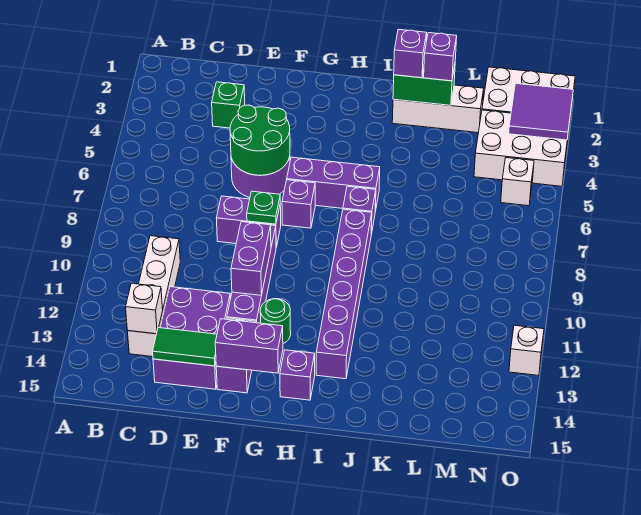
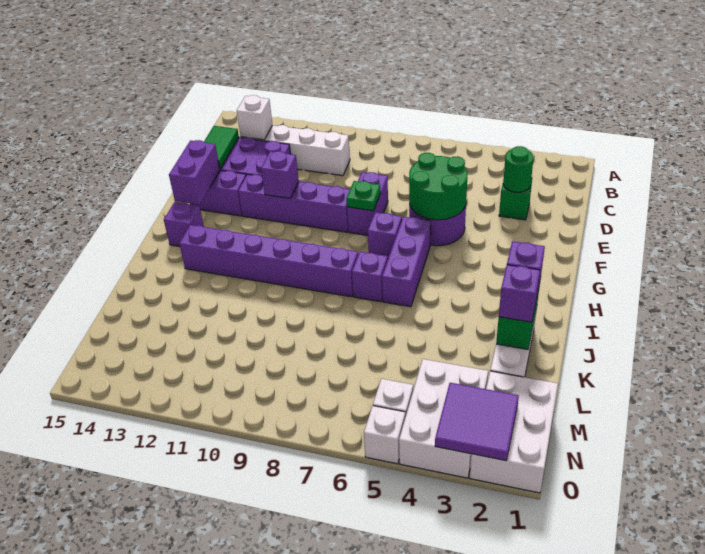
purple 1x2 brick [231,222,271,296] -> purple 1x1 brick [261,151,299,198]
green 1x1 round brick [260,299,291,344] -> green 1x1 round brick moved to [503,146,533,192]
white 1x1 brick [509,325,544,375] -> white 1x1 brick moved to [364,406,405,464]

